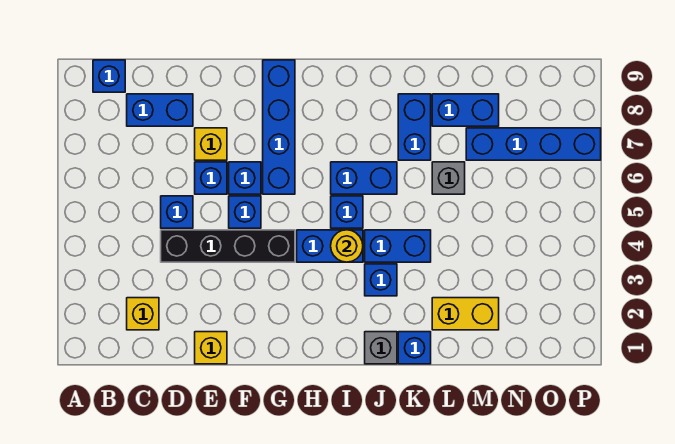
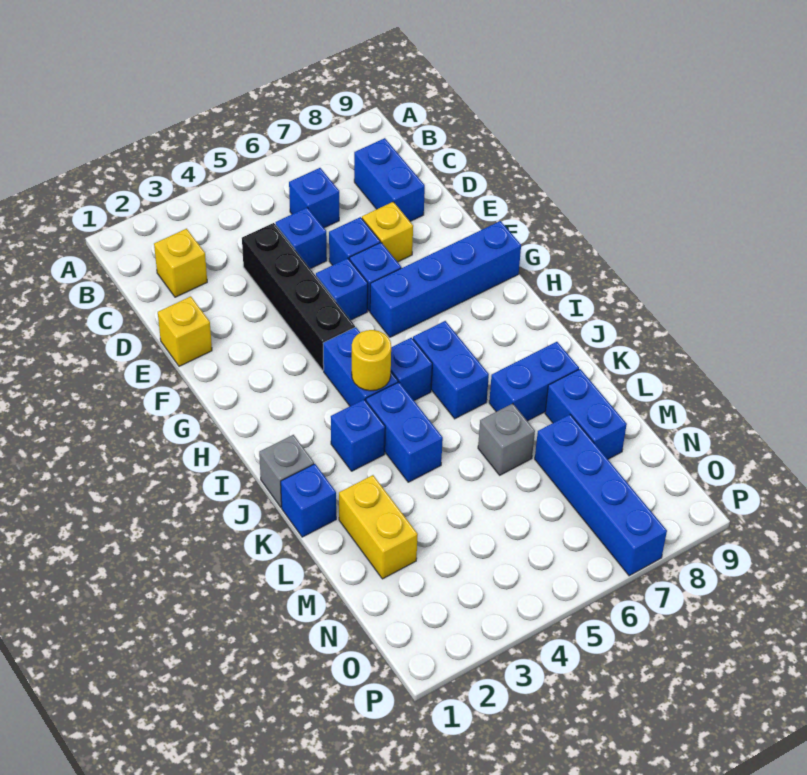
blue 1x1 brick [93,60,125,92] -> blue 1x1 brick moved to [289,168,339,228]

